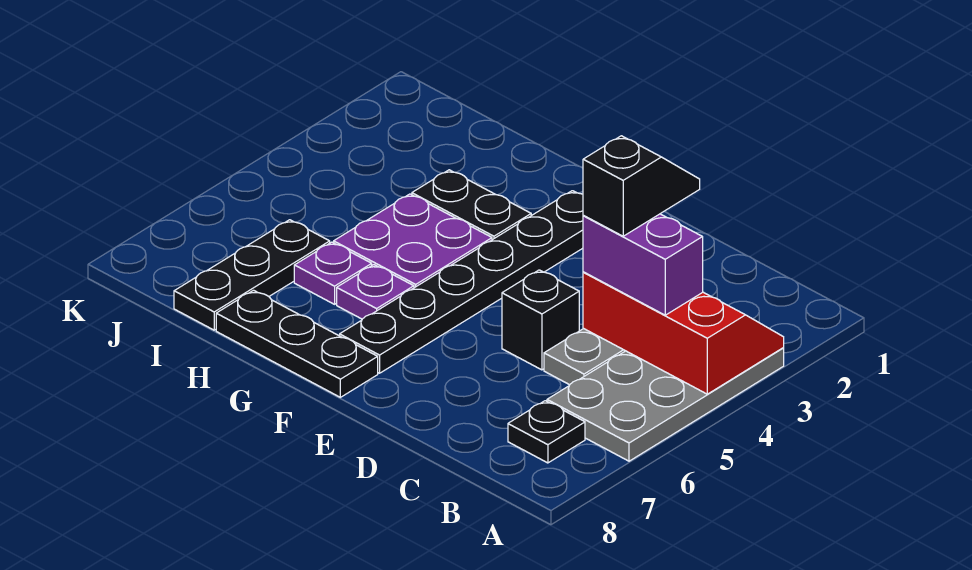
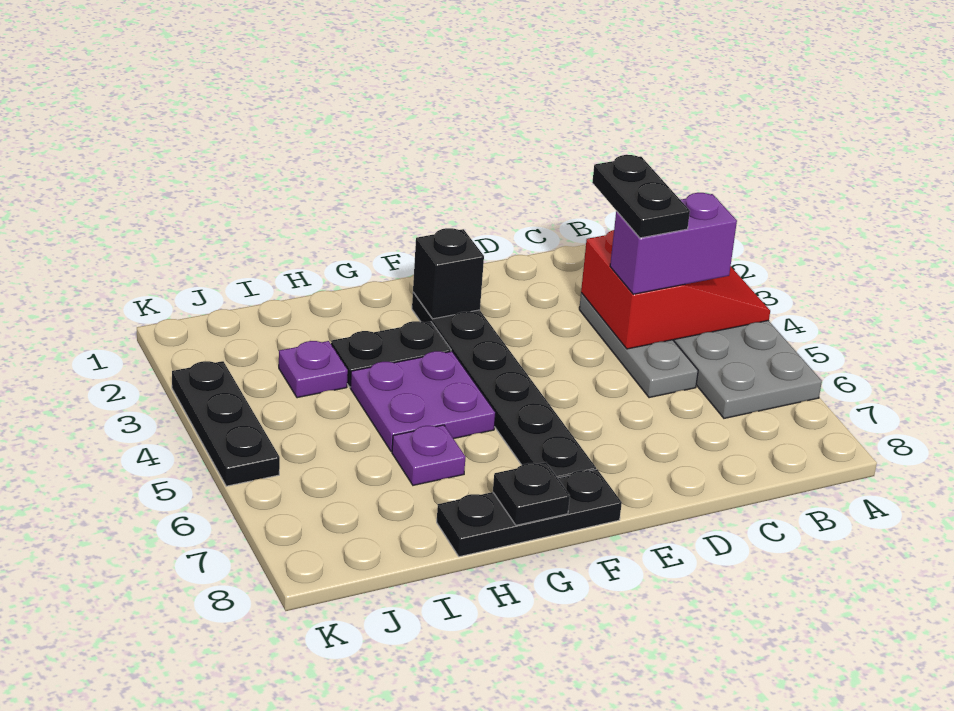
red 2x3 slope [583,272,784,394] -> red 2x3 slope turned to [581,230,770,349]
black 1x1 plate [508,401,585,463] -> black 1x1 plate moved to [493,462,570,525]
black 1x2 slope [583,136,700,236] -> black 1x2 plate [592,155,690,238]
black 1x1 brick [502,270,579,370] -> black 1x1 brick moved to [413,228,484,319]
purple 1x1 plate [337,265,414,319] -> purple 1x1 plate moved to [279,341,348,398]
black 1x3 plate [174,220,330,330] -> black 1x3 plate moved to [172,361,280,486]

